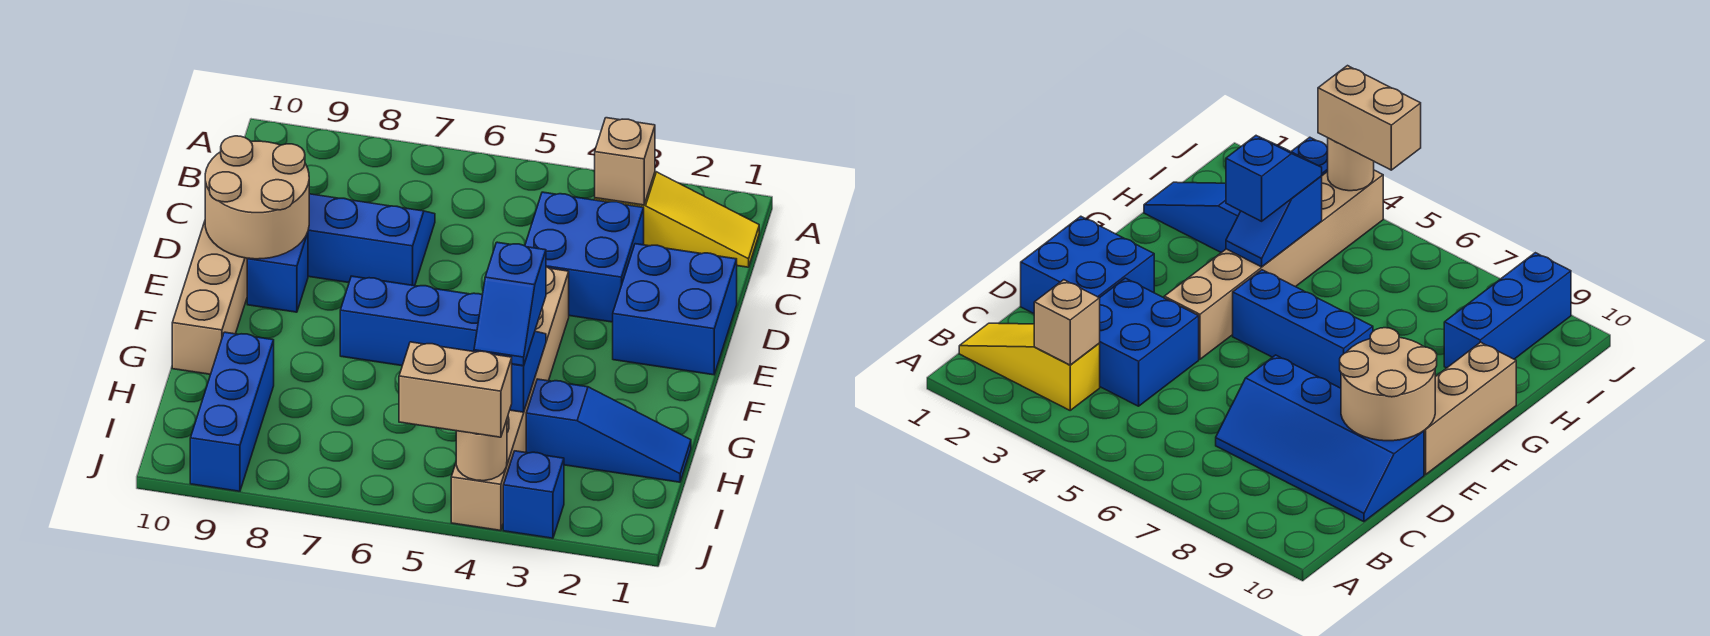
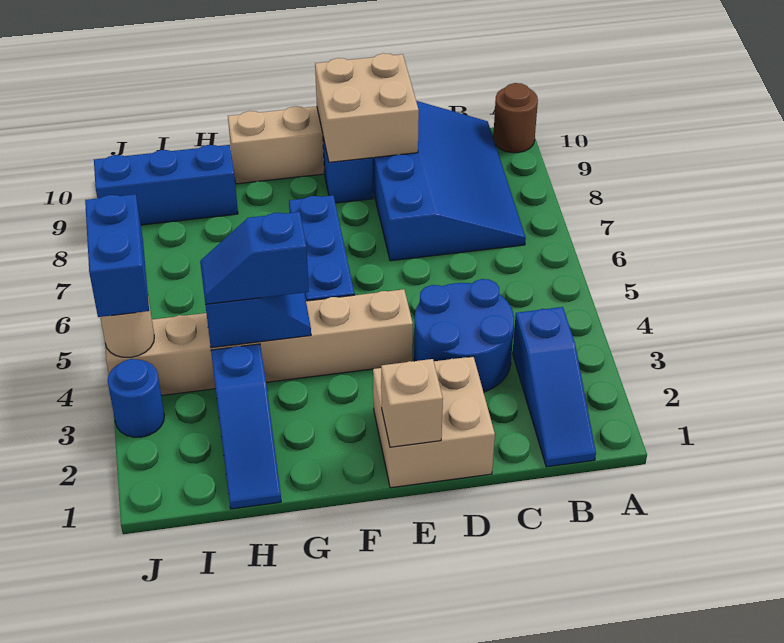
none -> brown 1x1 round brick [493,83,538,153]
yellow 1x3 slope [595,172,759,267] -> blue 1x3 slope [512,307,596,467]
tan 1x1 brick [595,118,655,205] -> tan 1x1 brick moved to [381,359,443,447]
blue 2x2 brick [525,192,644,322] -> blue 2x2 round brick [414,279,514,392]
blue 2x4 slope [308,194,435,286] -> blue 3x4 slope [373,101,526,261]
blue 2x2 brick [613,244,737,375] -> tan 2x2 brick [373,357,495,488]
tan 2x2 round brick [205,136,309,259] -> tan 2x2 brick [315,53,419,162]
blue 1x1 brick [503,451,564,538] -> blue 1x1 round brick [108,359,164,437]
tan 1x2 brick [399,342,512,437] -> blue 1x2 brick [85,194,149,317]

